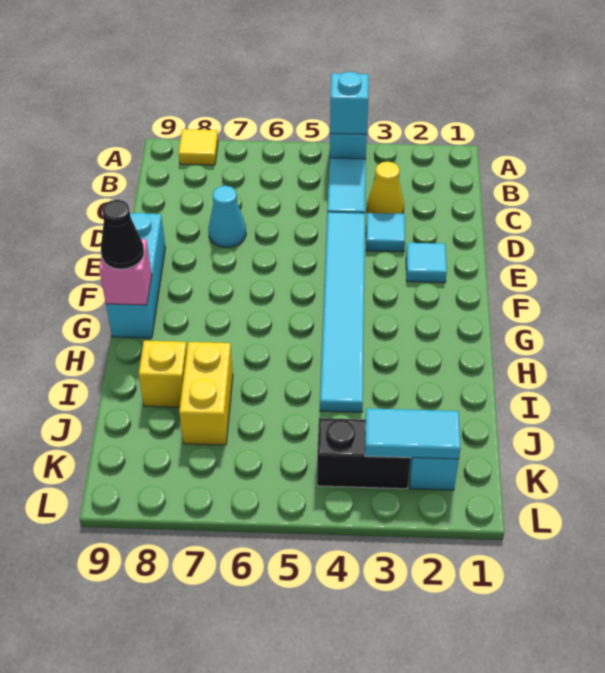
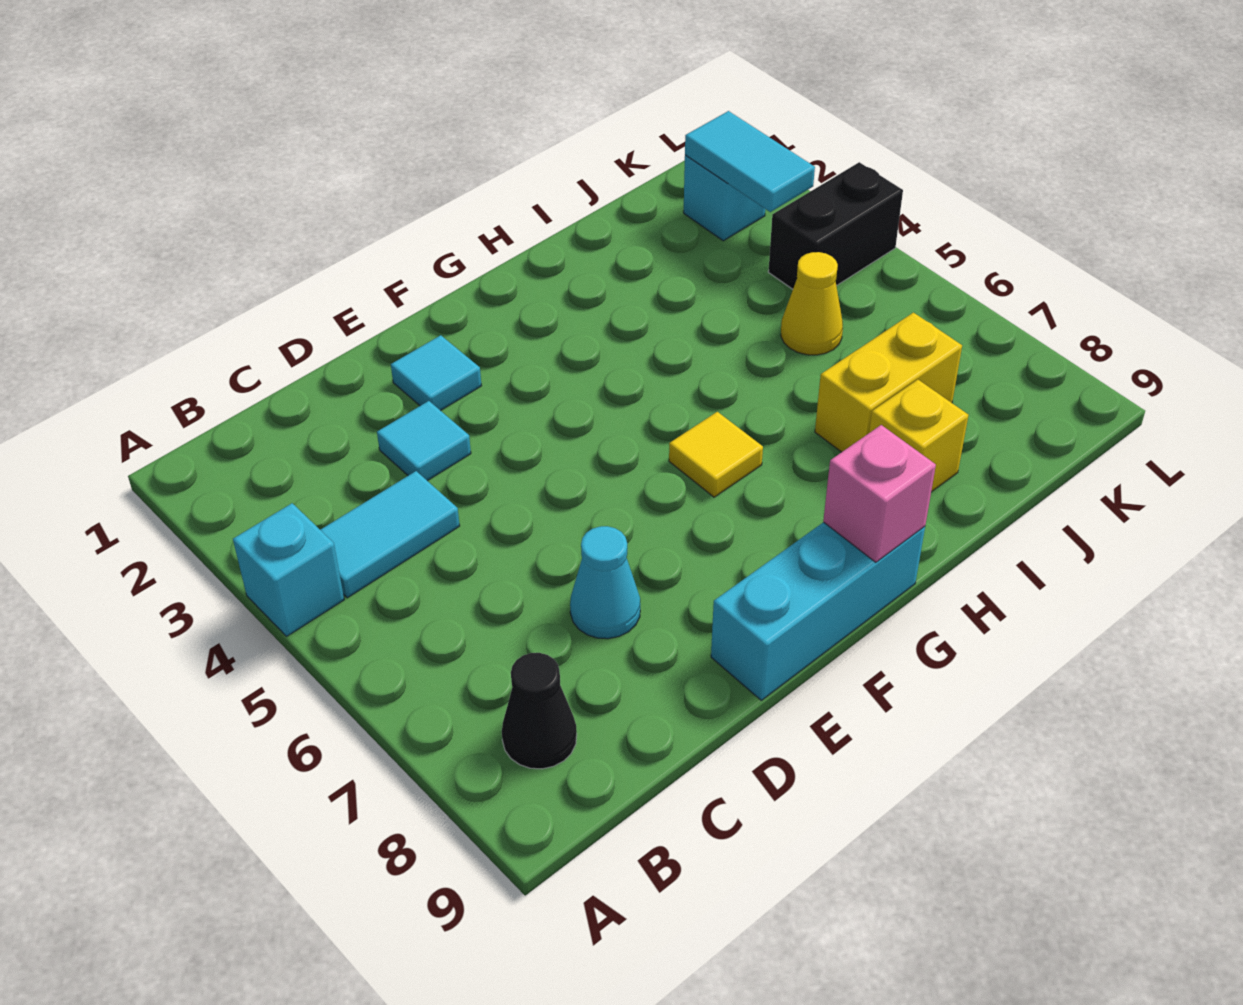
cyan 1x1 brick [330,72,369,134] -> none
yellow 1x1 tile [179,129,218,165] -> yellow 1x1 tile moved to [669,412,763,497]
yellow 1x1 cone [367,162,404,214] -> yellow 1x1 cone moved to [781,252,843,355]
cyan 1x6 tile [320,212,365,412] -> none
black 1x1 cone [101,200,144,269] -> black 1x1 cone moved to [502,653,577,769]
black 1x2 brick [317,418,411,489] -> black 1x2 brick turned to [768,162,903,289]

